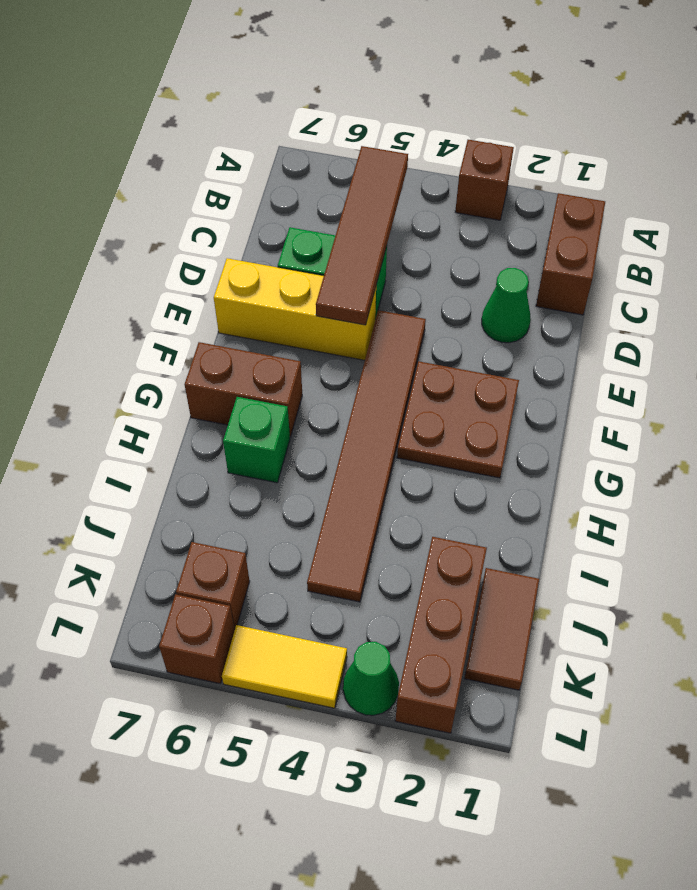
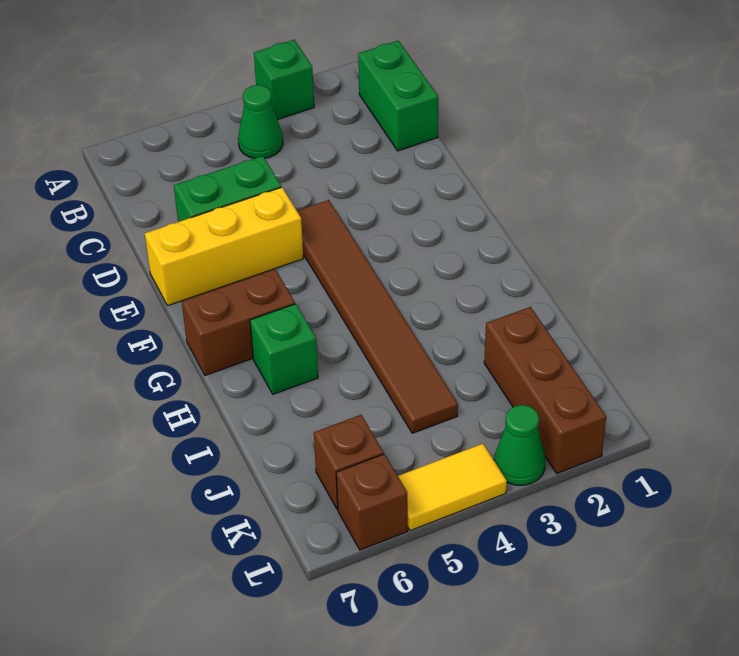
brown 1x1 brick [455,140,514,220] -> green 1x1 brick [254,40,314,120]
brown 1x2 brick [536,193,605,315] -> green 1x2 brick [358,41,438,151]
brown 1x4 tile [316,146,408,325] -> none
green 1x1 cone [482,268,531,343] -> green 1x1 cone moved to [238,85,283,158]
brown 2x2 plate [397,361,519,478] -> none
brown 1x2 tile [465,568,539,690] -> none

